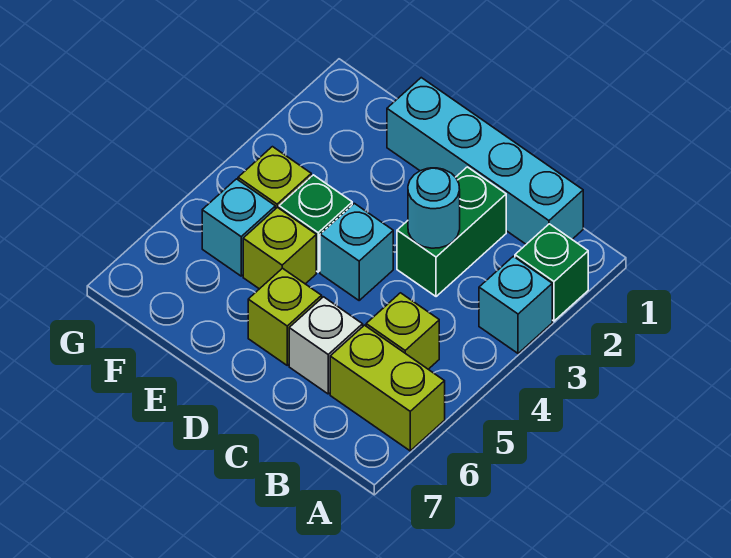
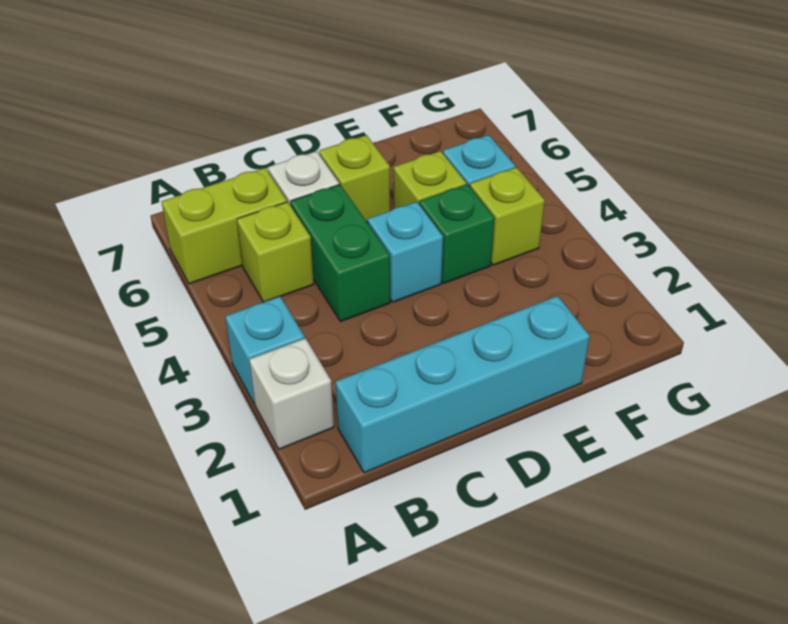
green 1x1 brick [515,224,588,321] -> white 1x1 brick [249,338,334,449]
green 1x2 brick [397,167,506,297] -> green 1x2 brick moved to [291,185,390,322]
cyan 1x1 round brick [408,168,460,248] -> none

